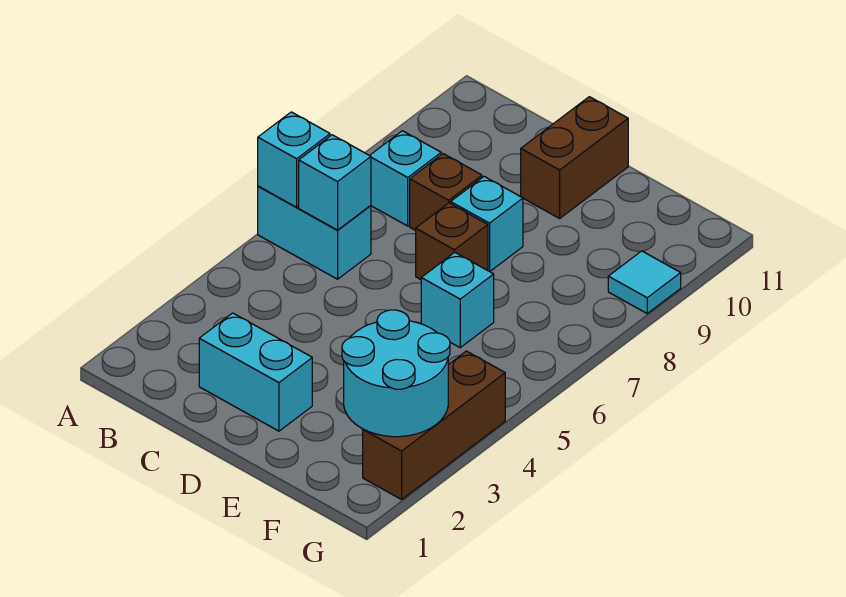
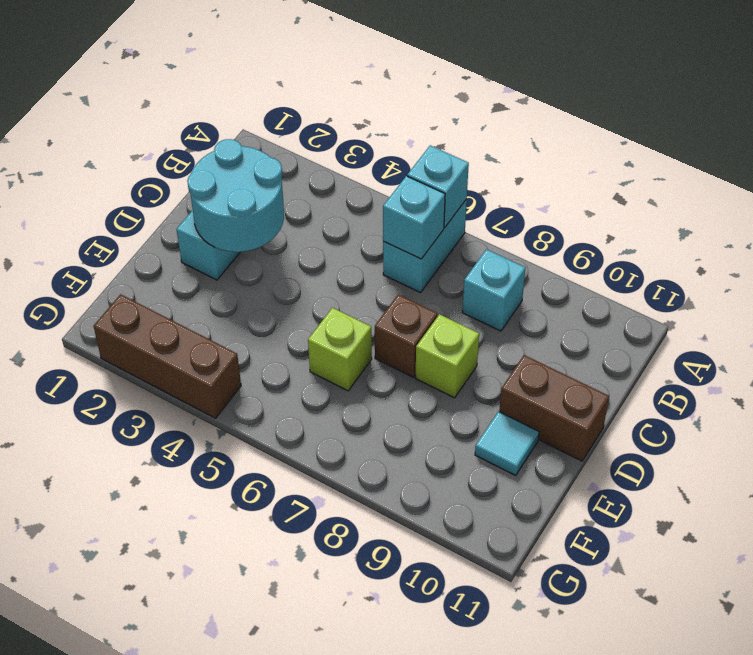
brown 1x1 brick [410,154,482,231] -> none
cyan 1x1 brick [451,177,523,271] -> lime 1x1 brick [416,314,479,398]
cyan 1x1 brick [421,252,494,347] -> lime 1x1 brick [308,308,372,391]
cyan 2x2 round brick [342,310,450,437] -> cyan 2x2 round brick moved to [187,139,284,252]
cyan 1x1 tile [608,251,681,313] -> cyan 1x1 tile moved to [475,412,539,475]

